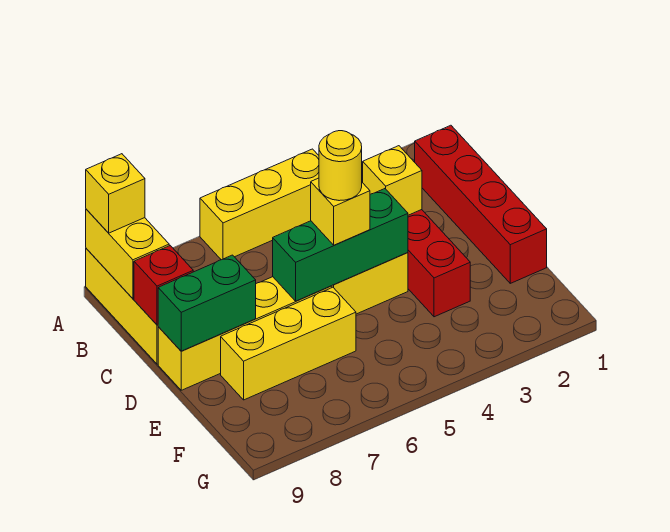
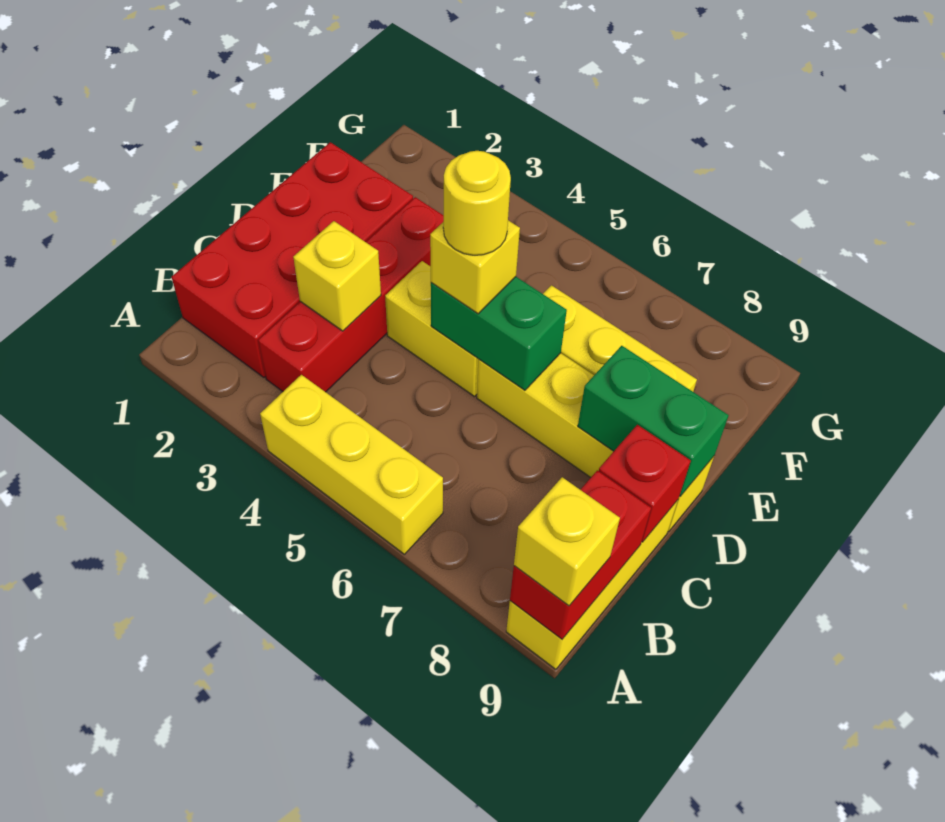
yellow 1x2 brick [86,209,169,299] -> red 1x2 brick [510,470,651,639]
red 1x4 brick [415,125,547,283] -> red 2x4 brick [172,142,413,377]
green 1x3 brick [273,189,408,301] -> green 1x2 brick [431,277,567,390]

